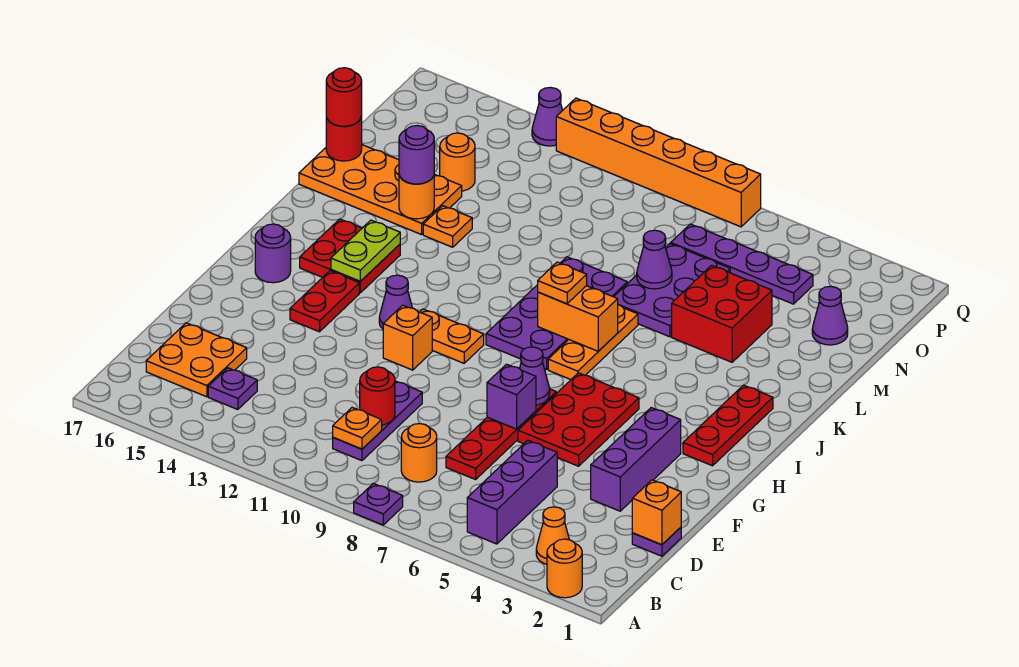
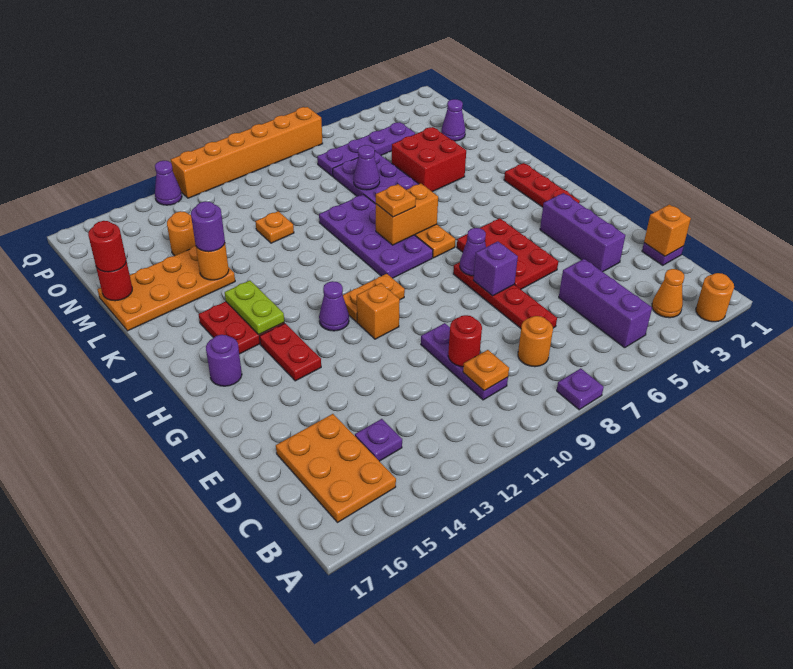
orange 2x2 plate [146,323,247,397] -> orange 2x3 plate [276,414,396,522]
orange 1x1 plate [423,206,472,247] -> orange 1x1 plate moved to [255,211,294,243]

